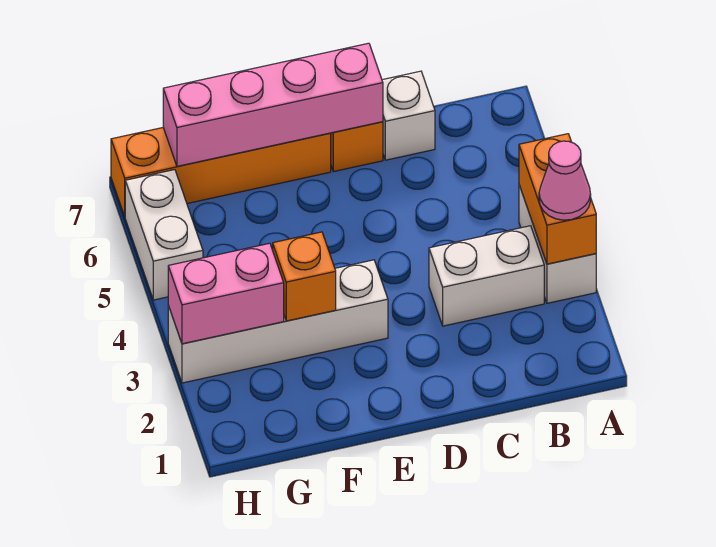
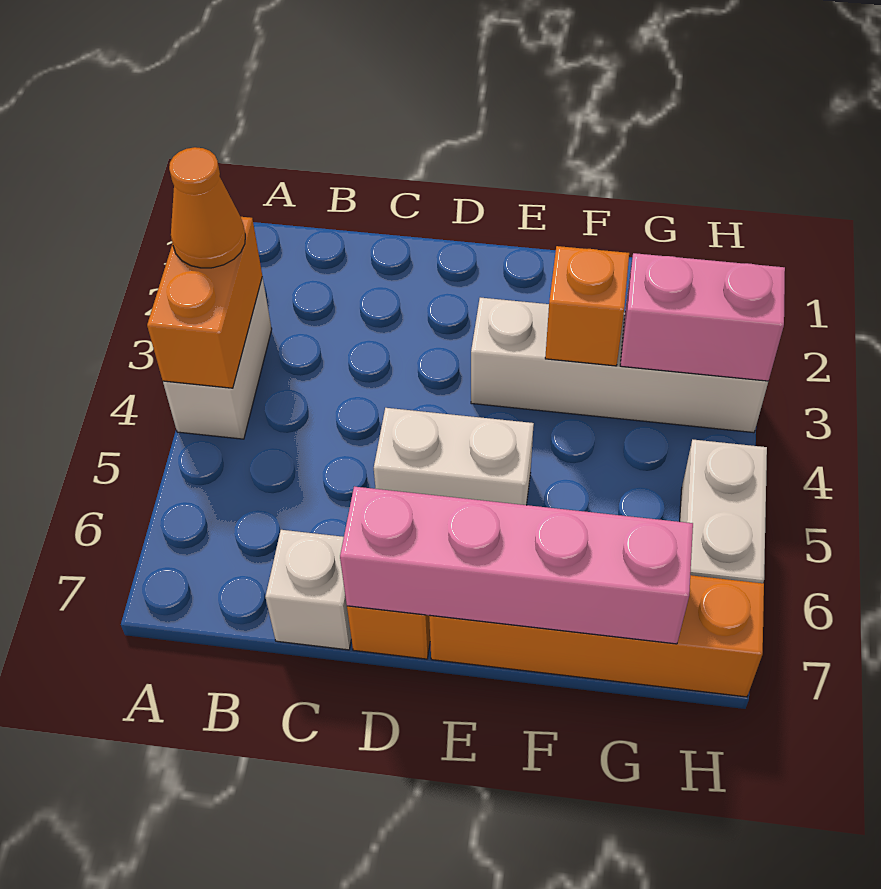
pink 1x1 cone [539,141,591,220] -> orange 1x1 cone [169,147,245,268]
white 1x2 brick [429,226,544,326] -> white 1x2 brick moved to [374,408,534,505]

